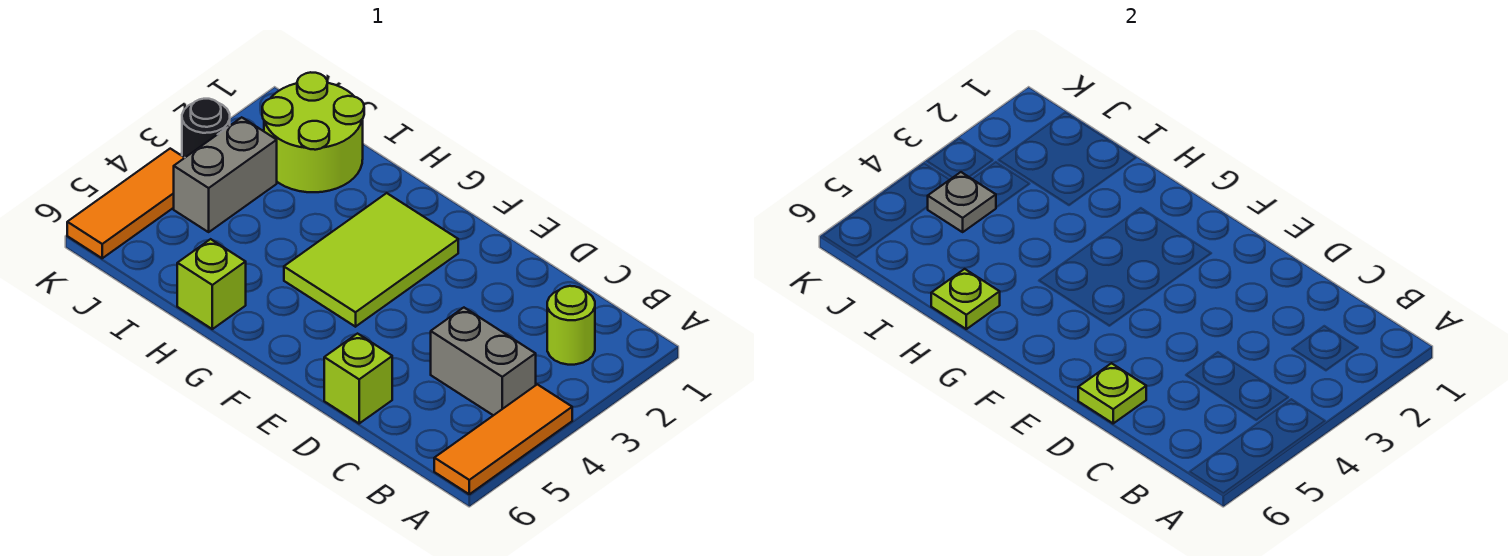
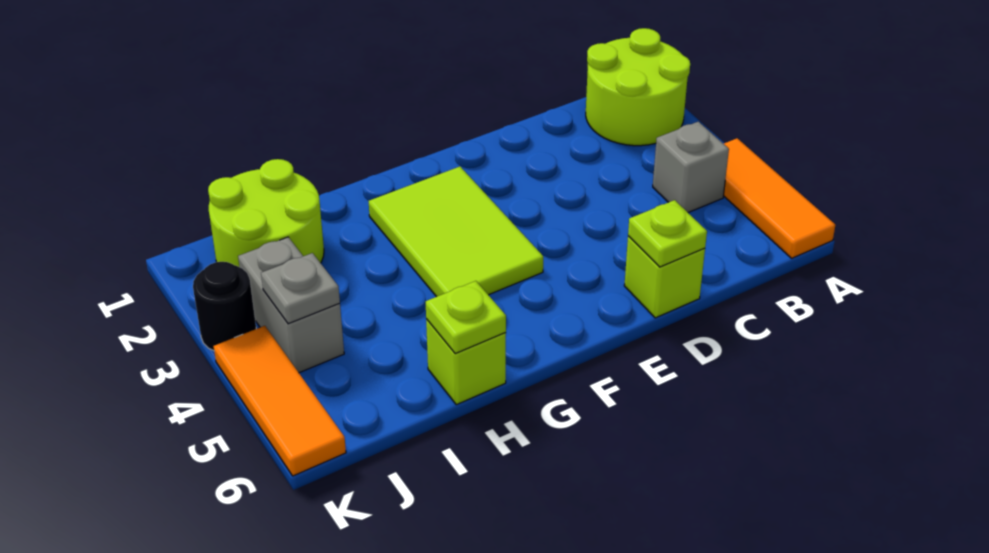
lime 1x1 round brick [547,286,595,365] -> lime 2x2 round brick [586,28,690,146]
grey 1x2 brick [431,308,536,415] -> grey 1x1 brick [653,122,729,213]

